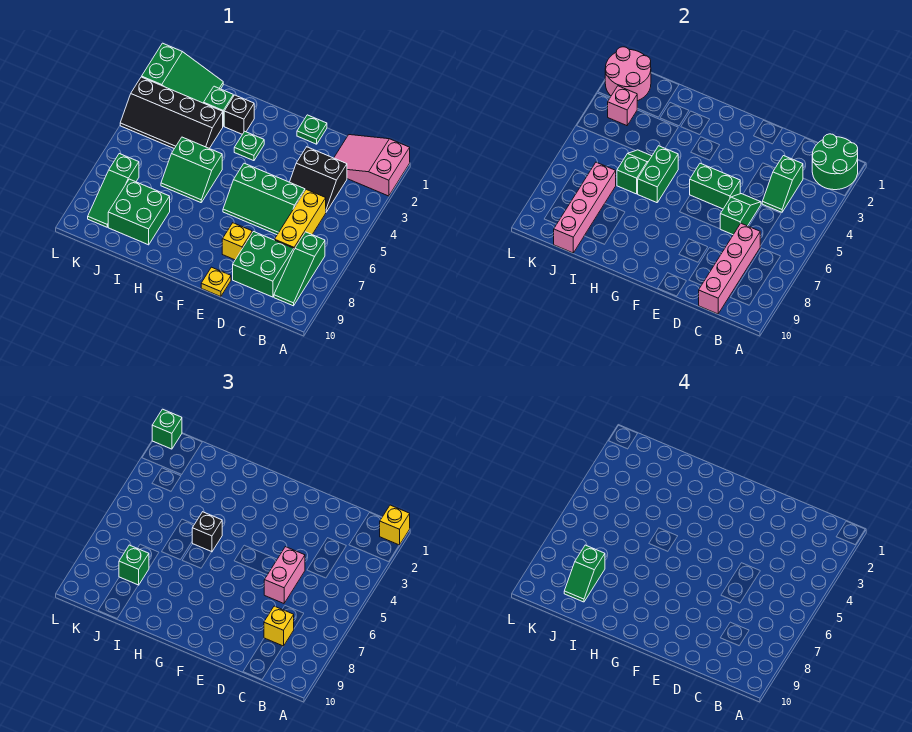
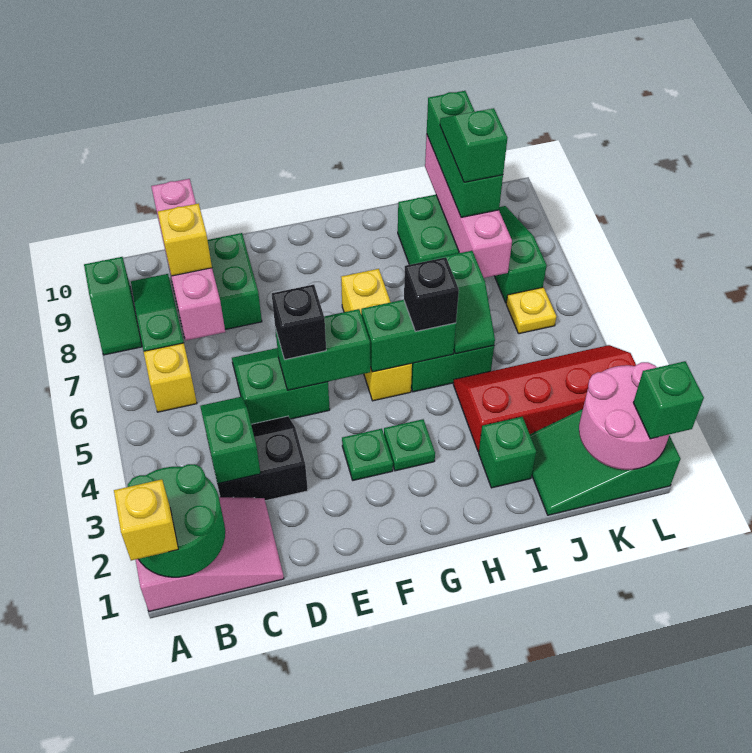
yellow 1x3 brick [275,189,326,249] -> yellow 1x3 brick moved to [341,269,412,401]
green 2x3 slope [223,163,305,235] -> green 2x2 slope [232,348,330,424]
green 1x2 slope [720,194,761,235] -> green 1x2 slope moved to [84,257,142,355]
pink 1x2 brick [264,547,305,603] -> none
green 1x1 plate [297,115,327,144] -> green 1x1 plate moved to [342,429,393,480]
yellow 1x1 brick [222,223,252,260] -> yellow 1x1 brick moved to [144,343,197,412]
yellow 1x1 plate [201,267,231,297] -> yellow 1x1 plate moved to [506,287,556,334]
black 1x1 brick [224,95,254,134] -> black 1x1 brick moved to [272,285,326,360]
green 1x2 brick [638,146,678,203] -> green 1x2 brick turned to [361,300,456,372]
black 2x4 slope [120,77,223,149] -> red 2x4 slope [453,345,636,452]
green 1x1 brick [119,545,149,585] -> green 1x3 brick [427,91,503,217]
pink 1x1 brick [608,86,637,126] -> none

